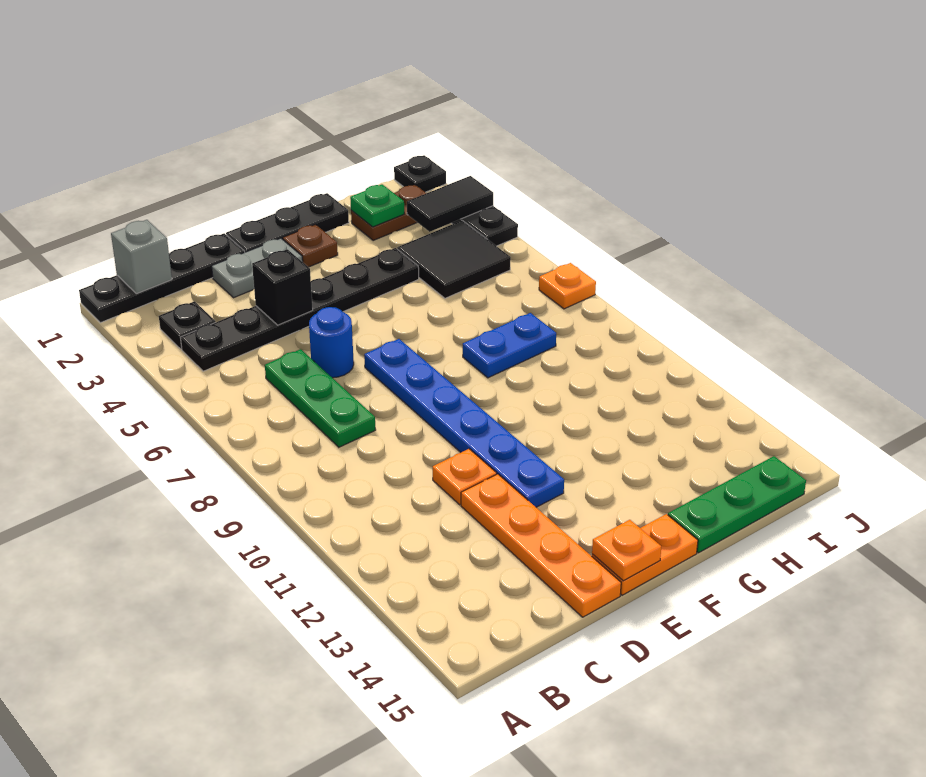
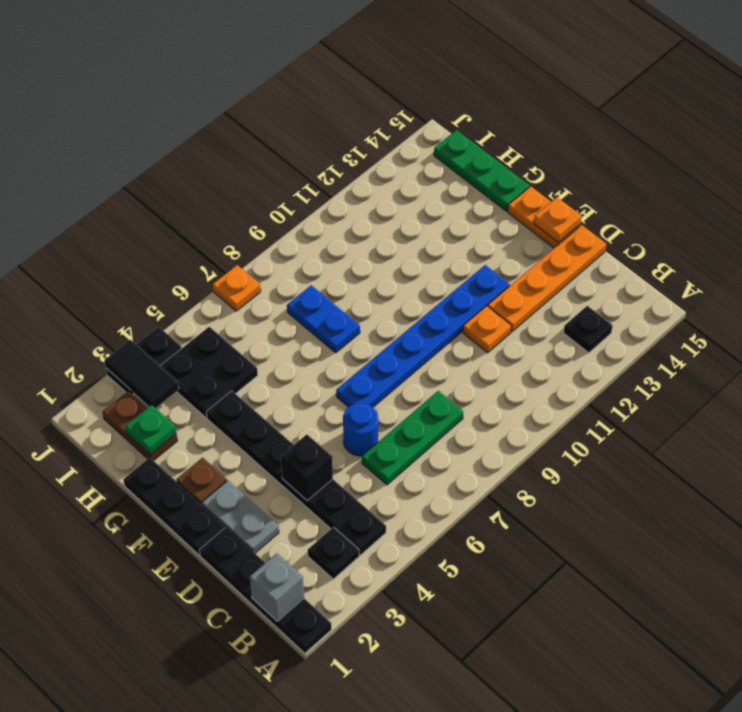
black 2x2 tile [397,221,511,298] -> black 2x2 plate [160,327,258,417]
black 1x1 plate [394,155,446,192] -> black 1x1 plate moved to [564,306,613,353]

